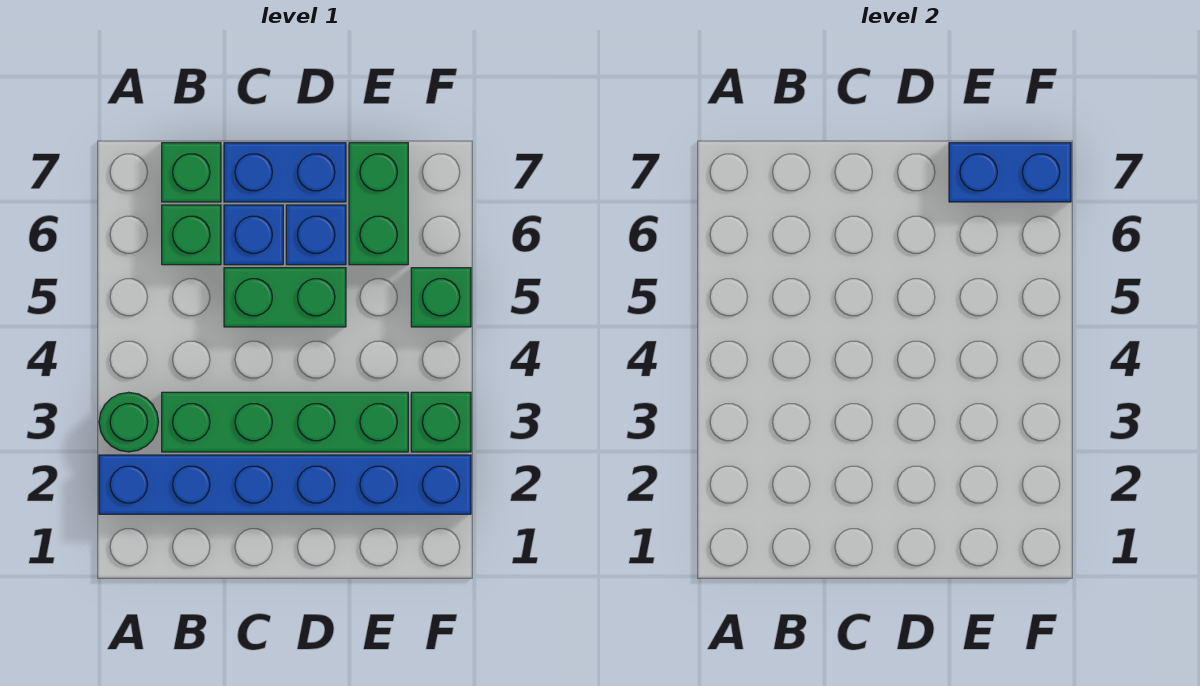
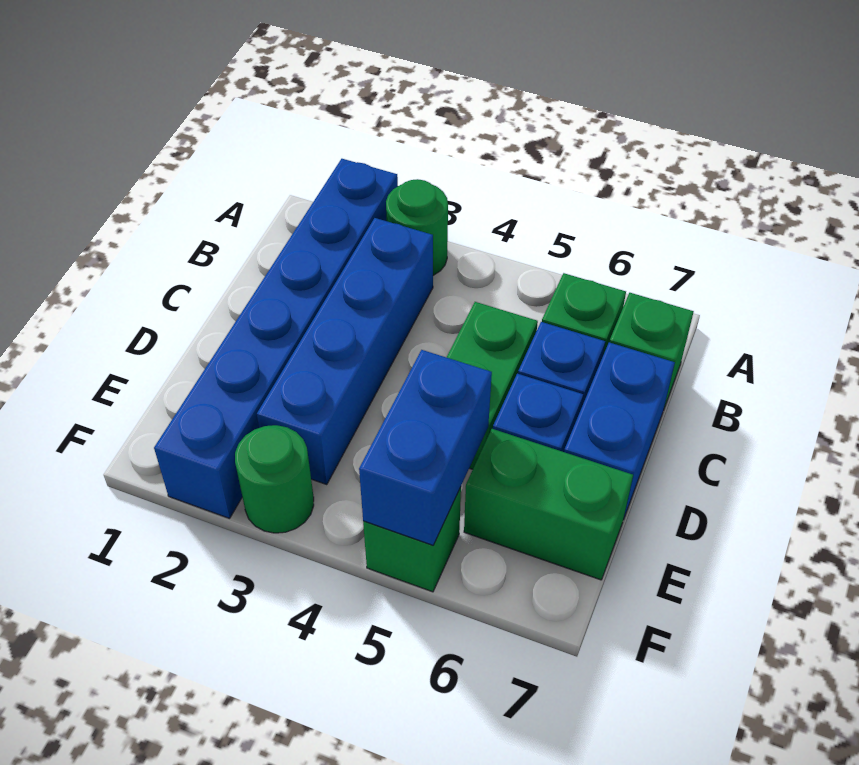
green 1x4 brick [162,392,408,452] -> blue 1x4 brick [257,218,433,484]
blue 1x2 brick [949,143,1071,202] -> blue 1x2 brick moved to [359,350,492,545]
green 1x1 brick [411,392,471,452] -> green 1x1 round brick [235,425,314,533]

